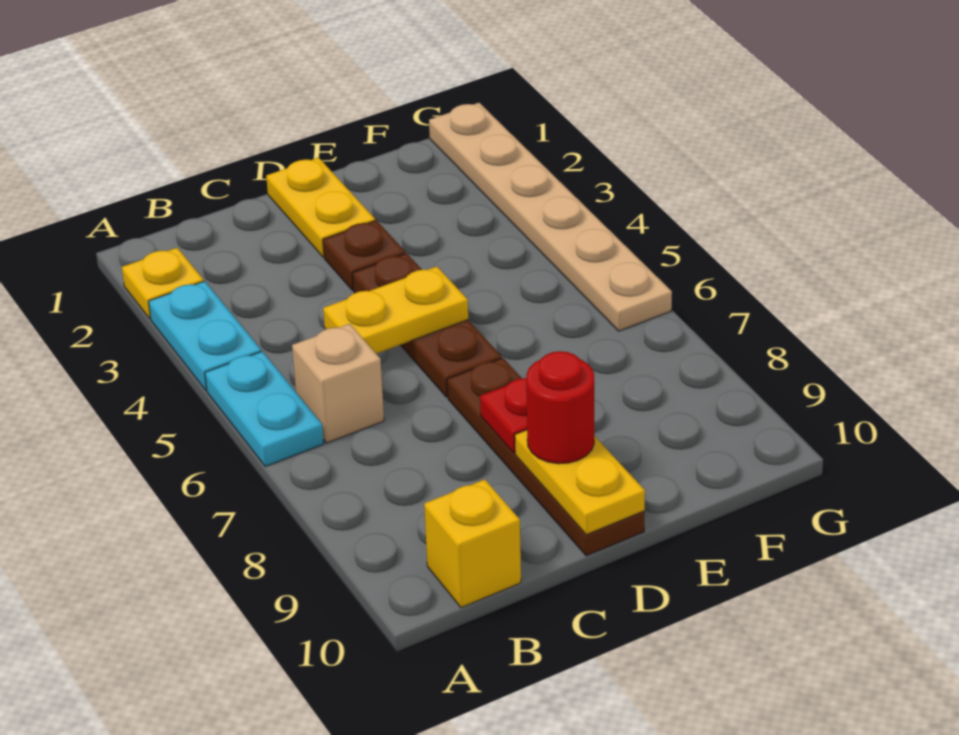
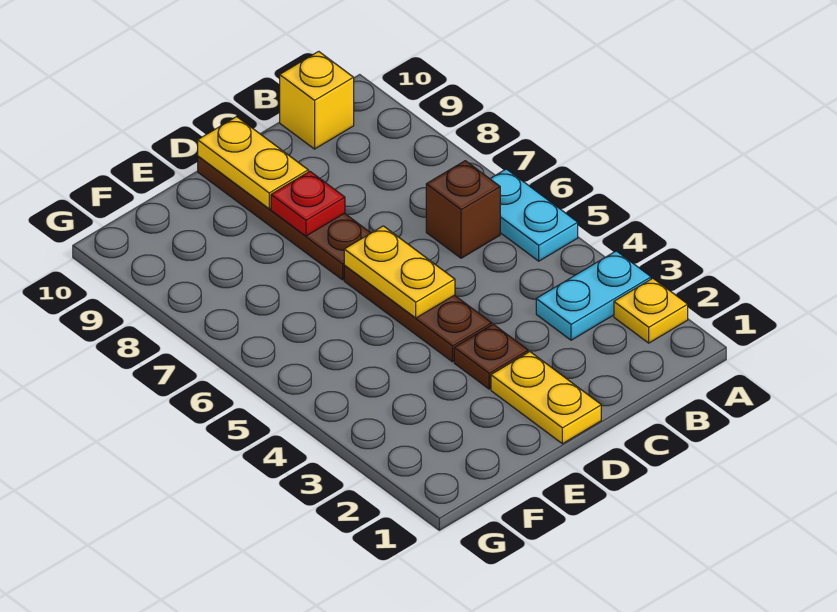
cyan 1x2 plate [149,281,261,390] -> cyan 1x2 plate turned to [536,251,651,340]
tan 1x1 brick [292,324,384,443] -> brown 1x1 brick [426,161,500,258]
yellow 1x2 plate [323,266,468,354] -> yellow 1x2 plate turned to [344,226,455,318]
red 1x1 round brick [526,351,594,464] -> none
tan 1x6 plate [429,103,672,331] -> none

